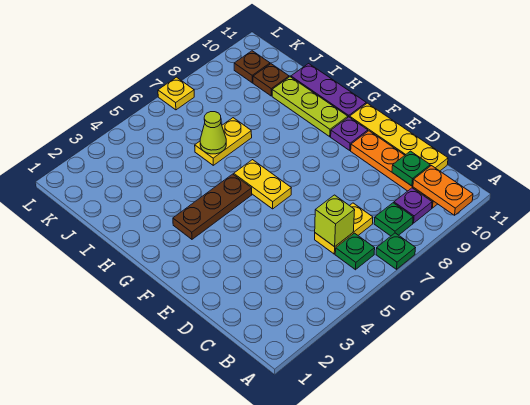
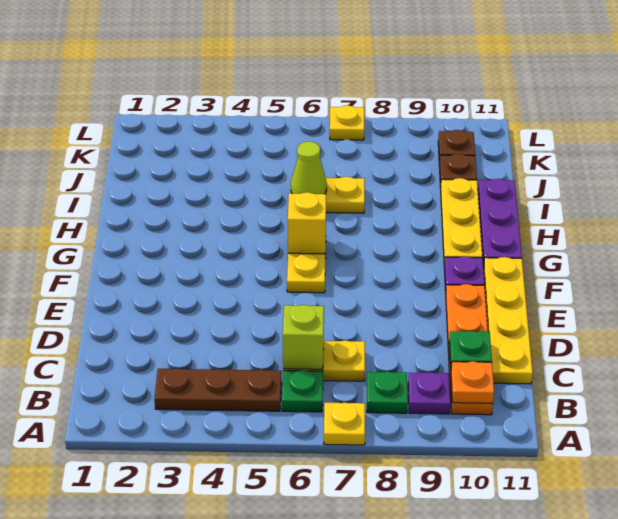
green 1x1 plate [376,233,415,269] -> yellow 1x1 plate [324,403,365,445]
orange 1x2 plate [413,166,473,215] -> orange 1x1 plate [451,361,494,403]
brown 1x3 plate [173,174,252,239] -> brown 1x3 plate moved to [154,368,281,411]
none -> yellow 1x1 brick [288,192,326,254]
lime 1x3 plate [272,77,348,137] -> yellow 1x3 plate [441,178,483,266]

